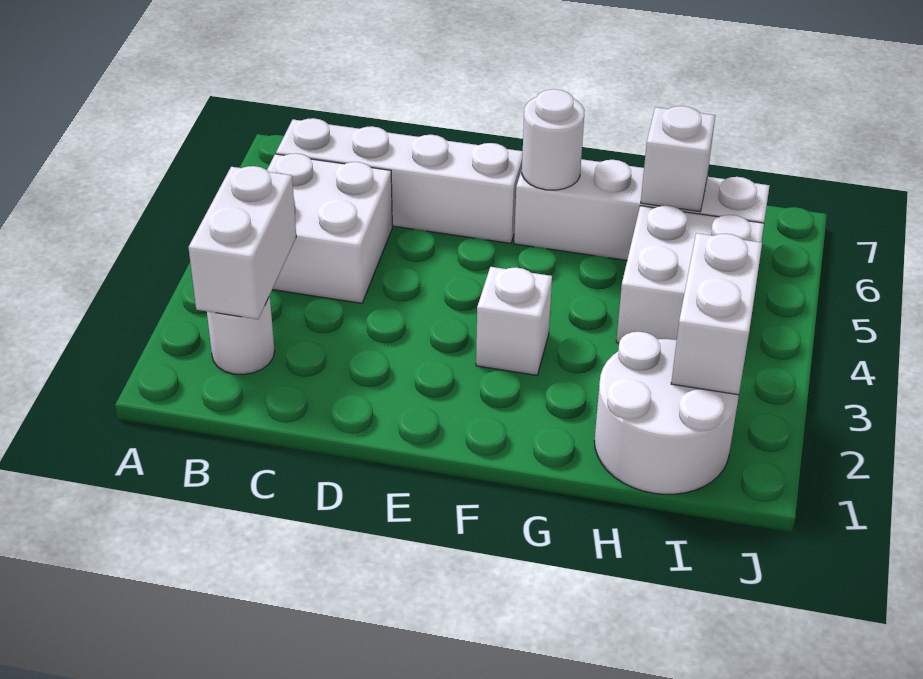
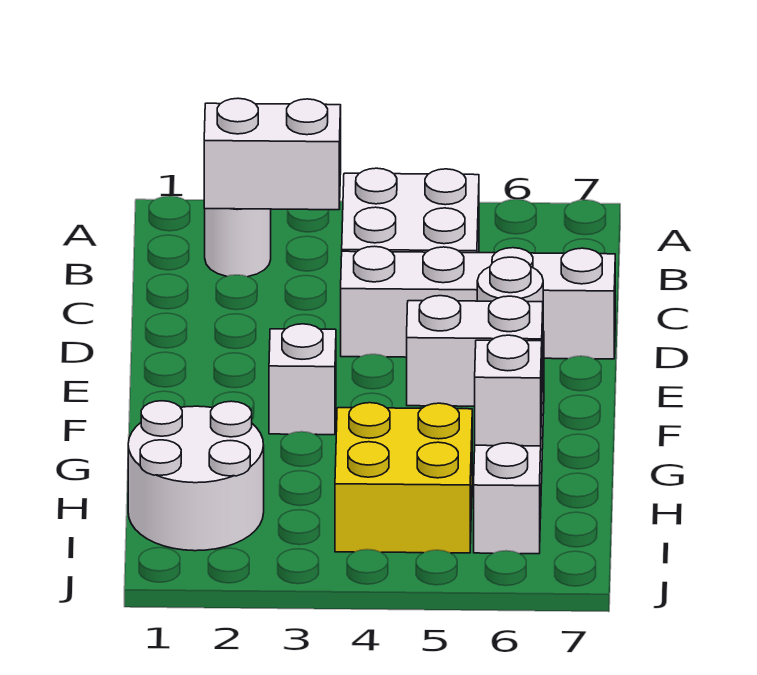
white 1x4 brick [276,118,523,243] -> white 1x4 brick turned to [341,246,615,359]
white 2x2 brick [616,206,764,343] -> yellow 2x2 brick [335,403,472,553]
white 1x2 brick [671,233,762,395] -> white 1x2 brick moved to [407,296,543,406]

